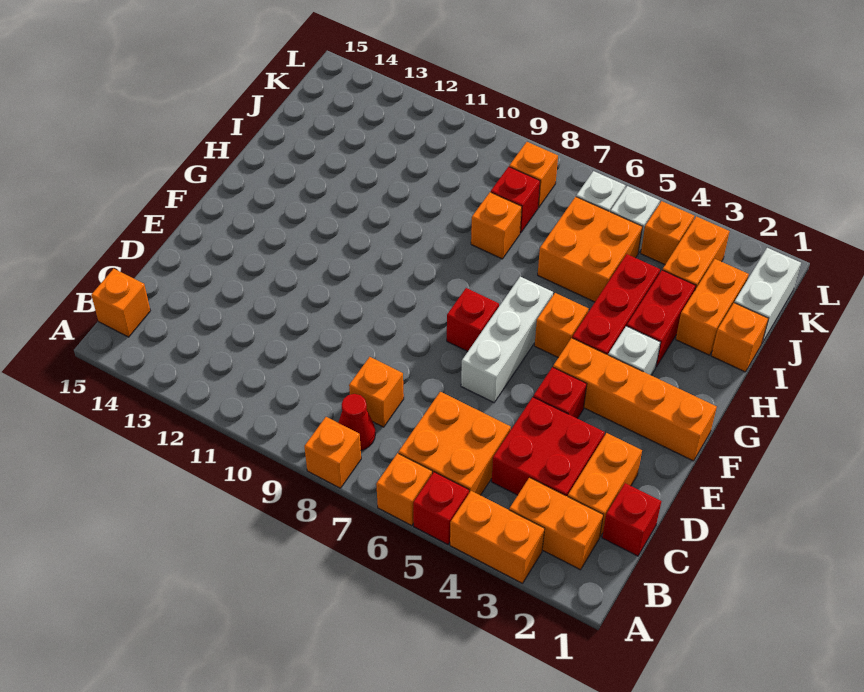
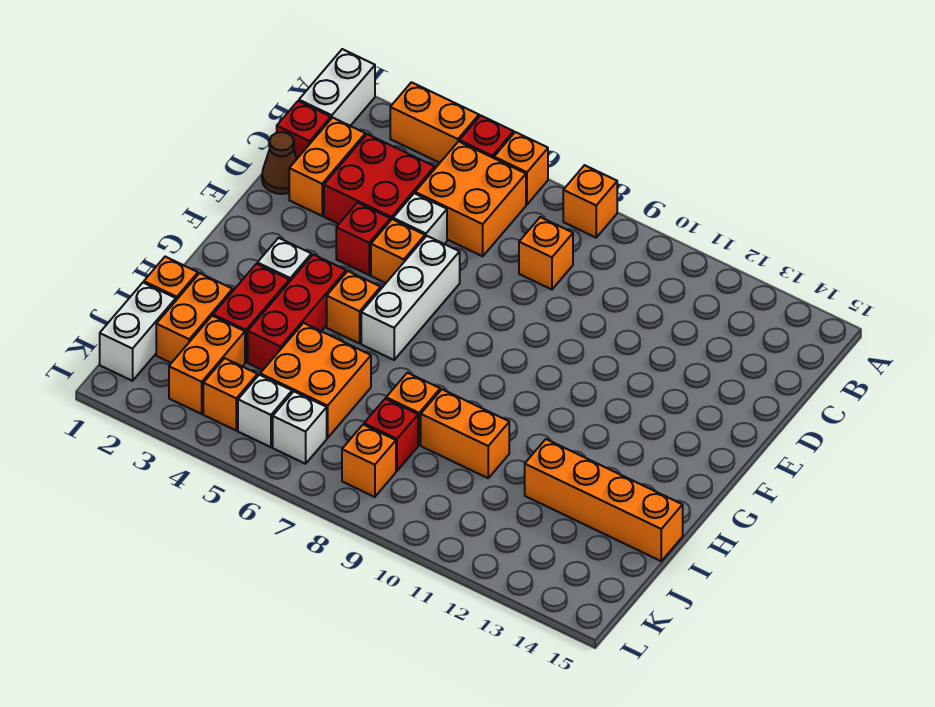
none -> white 1x2 brick [299,49,375,126]
orange 1x2 brick [509,477,603,570] -> orange 1x2 brick moved to [421,389,509,478]
red 1x1 cone [338,394,375,450] -> none
orange 1x1 brick [91,269,150,337] -> orange 1x1 brick moved to [371,219,425,283]
none -> brown 1x1 cone [262,132,297,194]
none -> white 1x1 brick [393,193,447,244]
orange 1x4 brick [553,338,717,461] -> orange 1x4 brick moved to [525,439,683,561]
red 1x1 brick [447,288,499,351] -> none

